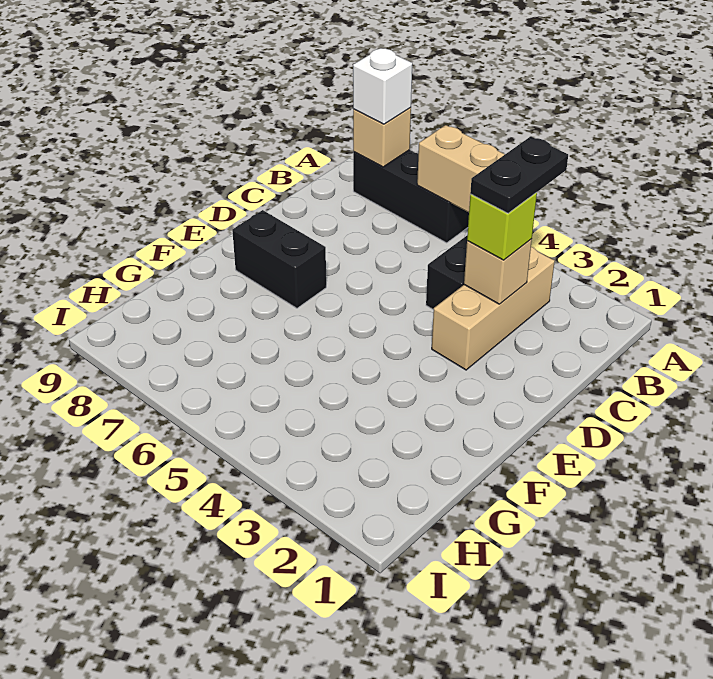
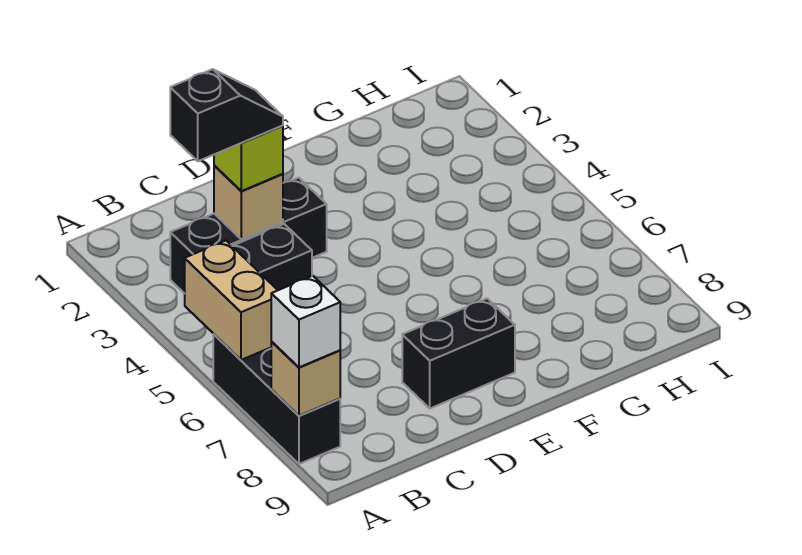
tan 1x3 brick [432,247,555,370] -> black 1x3 brick [170,178,327,294]
black 1x2 plate [470,136,568,213] -> black 1x2 slope [170,69,283,161]
black 1x2 brick [232,210,326,308] -> black 1x2 brick turned to [402,298,515,408]

